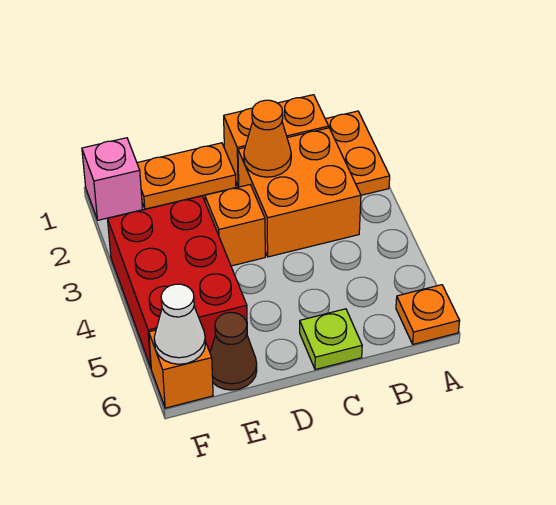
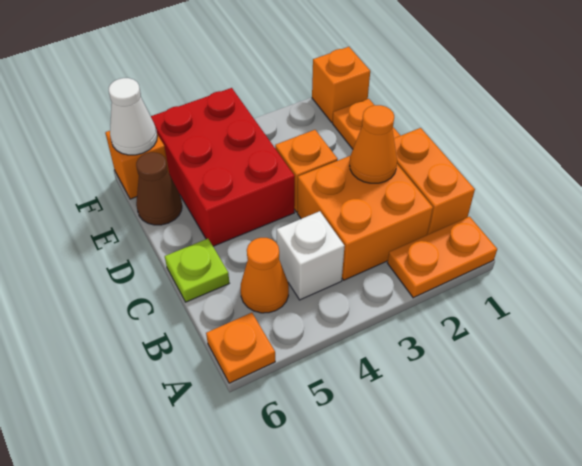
none -> white 1x1 brick [277,211,344,300]
none -> orange 1x1 cone [241,238,289,313]
red 2x3 brick [108,196,247,367] -> red 2x3 brick turned to [151,88,295,246]
pink 1x1 brick [82,138,142,220] -> orange 1x1 brick [312,47,370,122]

